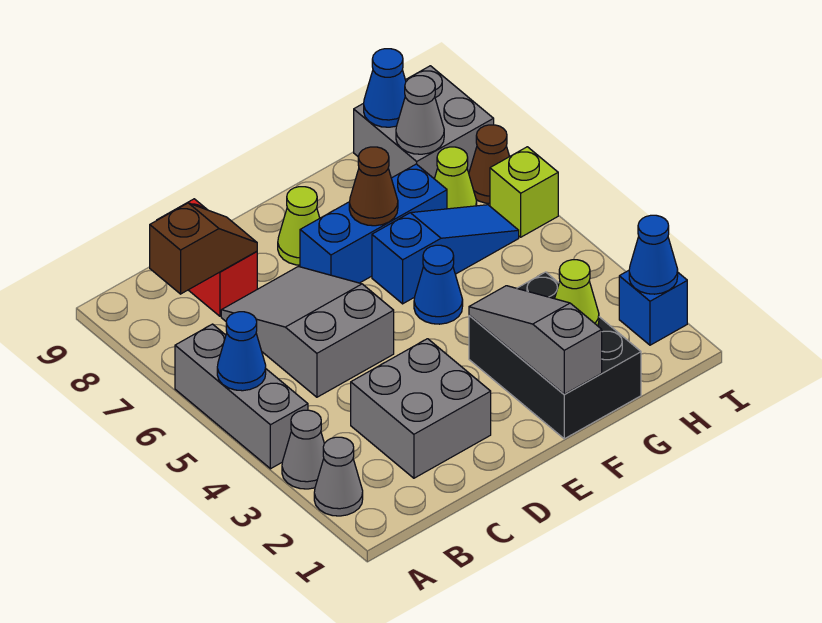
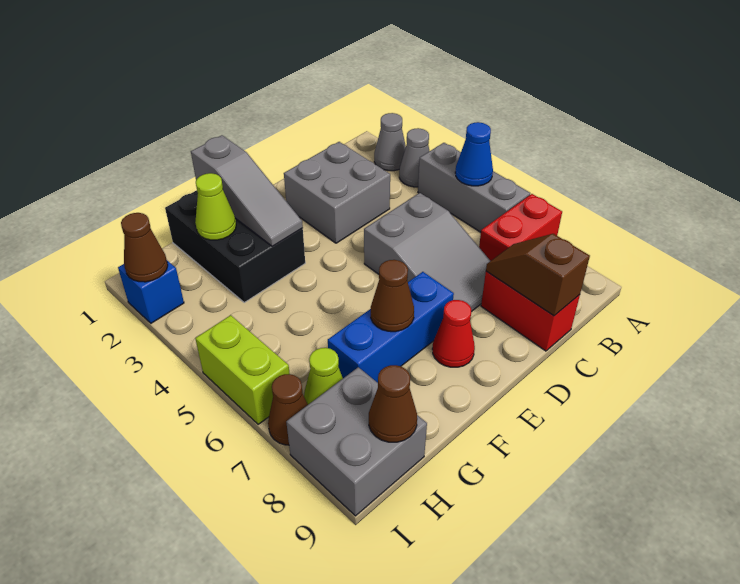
none -> red 1x2 brick [479,194,562,261]
brown 1x2 slope [150,203,257,294] -> brown 1x2 slope turned to [486,234,590,316]
lime 1x1 cone [278,187,320,265] -> red 1x1 cone [432,300,475,367]
blue 1x1 cone [414,245,463,324] -> none
blue 1x3 slope [372,205,519,304] -> none
grey 1x1 cone [396,76,444,154] -> none
blue 1x1 cone [364,49,406,127] -> brown 1x1 cone [369,365,417,442]
blue 1x1 cone [629,215,678,294] -> brown 1x1 cone [121,213,168,282]
lime 1x1 brick [490,147,558,237] -> lime 1x2 brick [195,315,290,424]

